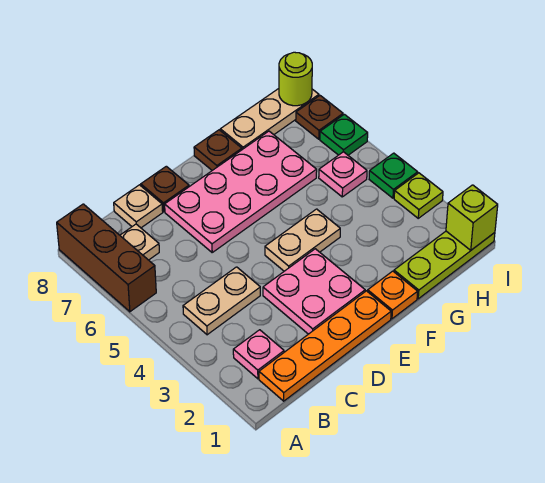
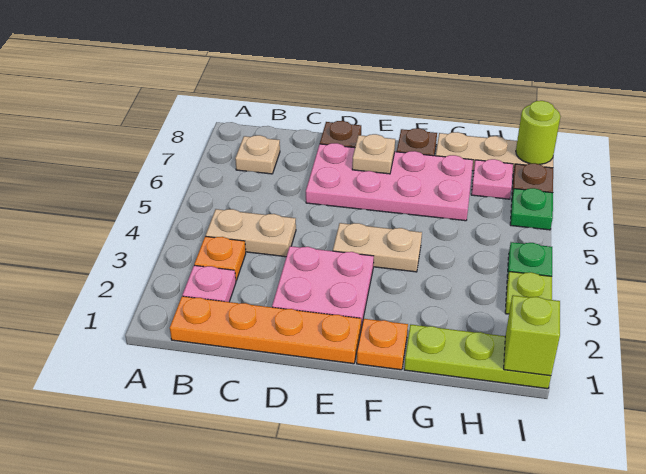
brown 1x3 brick [57,204,156,312] -> none
none -> orange 1x1 plate [194,236,246,281]
tan 1x1 plate [114,185,163,228] -> tan 1x1 plate moved to [352,134,395,174]
pink 1x1 plate [319,152,367,197] -> pink 1x1 plate moved to [471,159,513,199]

